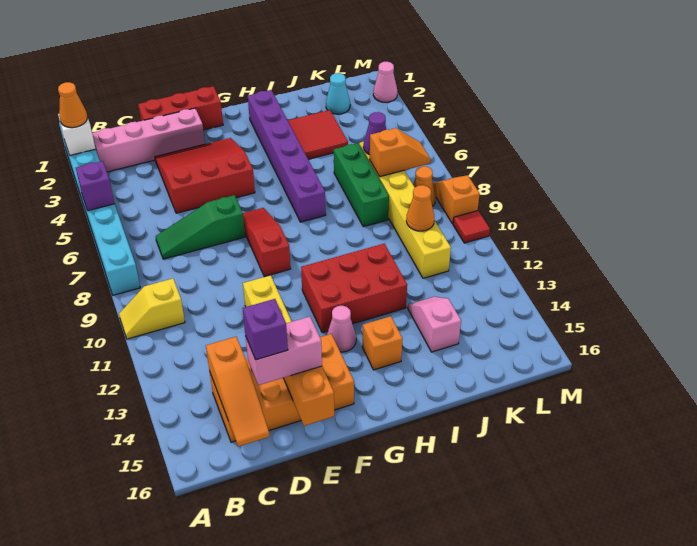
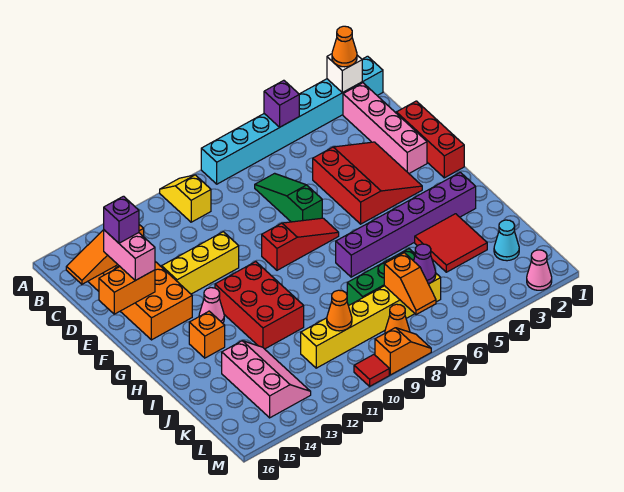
pink 1x2 slope [408,297,461,352] -> pink 2x3 slope [222,341,311,418]

